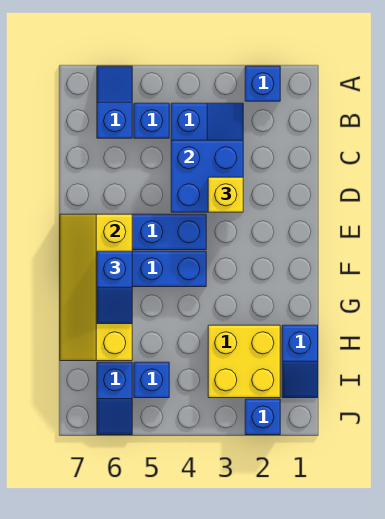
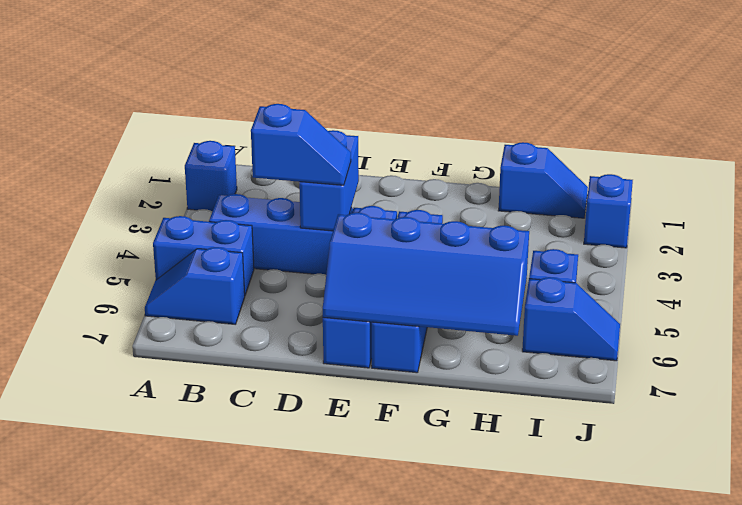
blue 1x1 brick [134,103,169,138] -> blue 1x2 brick [153,216,254,295]
blue 2x2 brick [171,140,243,212] -> blue 1x2 brick [299,130,359,231]
yellow 1x1 brick [208,177,243,212] -> none
yellow 2x4 slope [60,214,132,361] -> blue 2x4 slope [323,213,529,336]
blue 1x2 slope [97,251,132,324] -> blue 1x2 slope moved to [251,104,351,185]
yellow 2x2 brick [208,325,280,398] -> none

